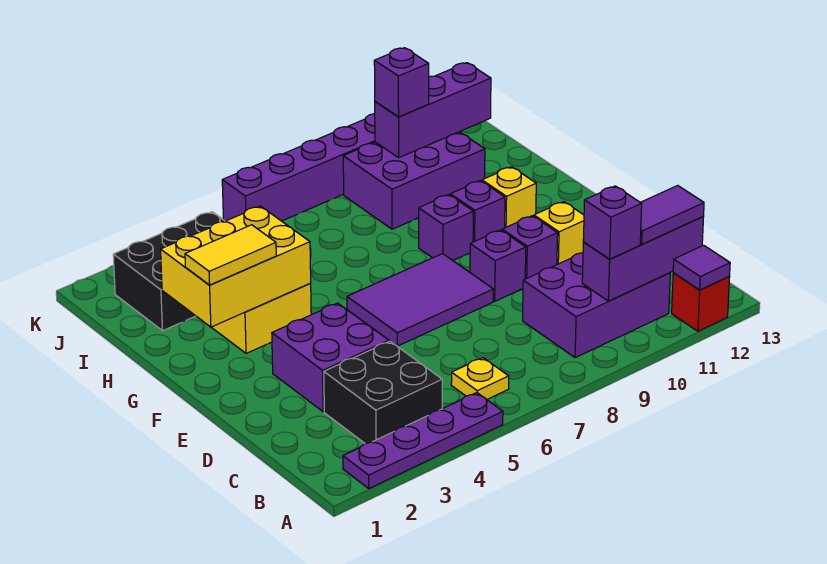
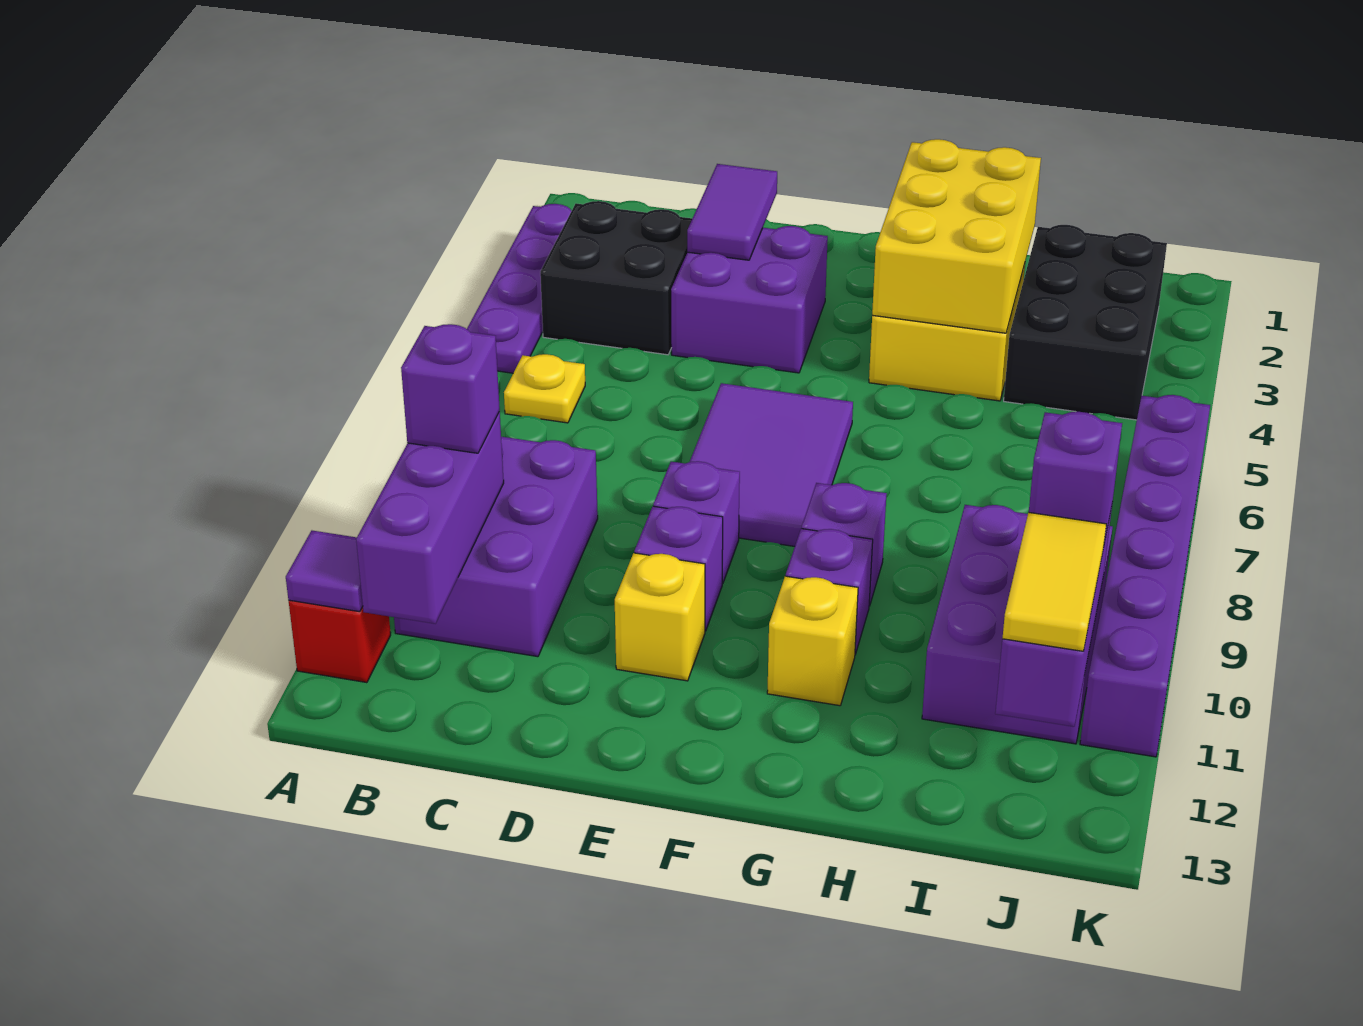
purple 1x2 tile [640,186,704,244] -> purple 1x2 tile moved to [687,164,777,260]
yellow 1x2 tile [185,225,276,285] -> yellow 1x2 tile moved to [1002,512,1106,651]

